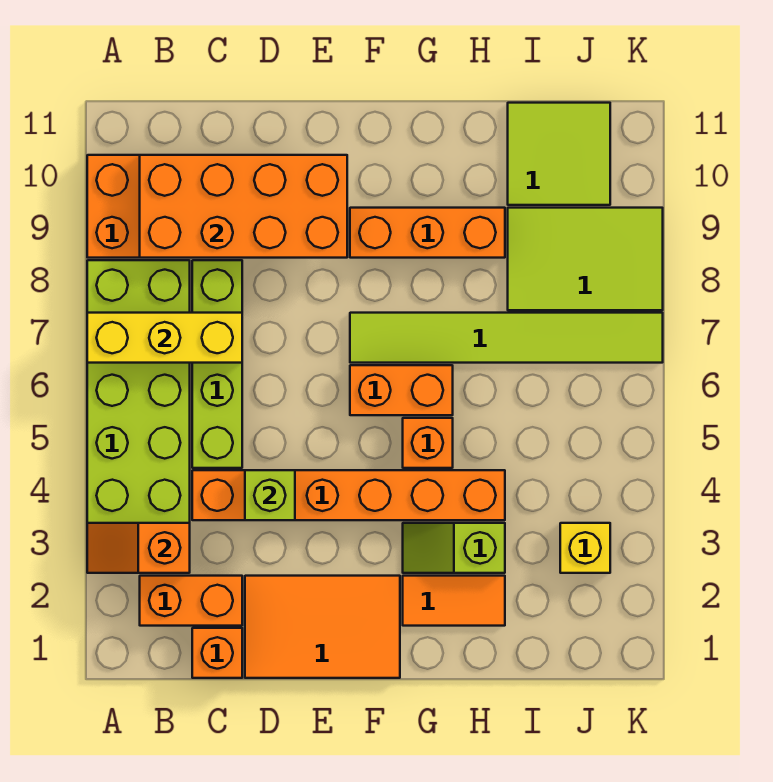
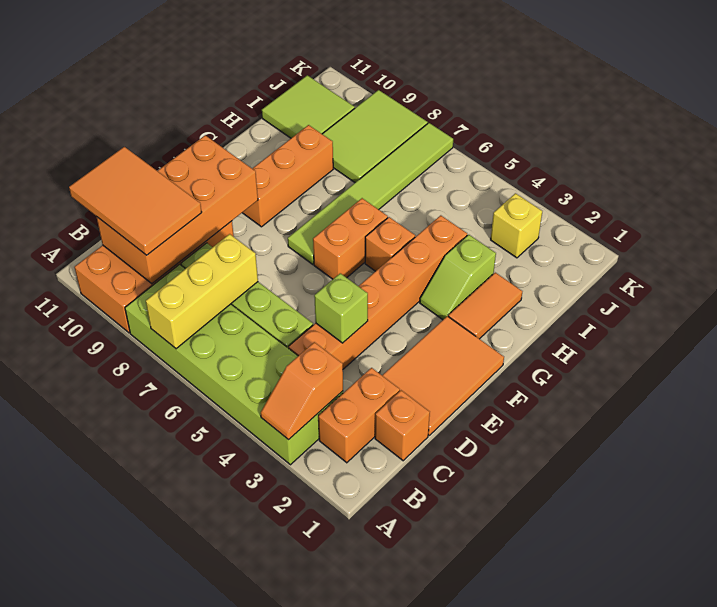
none -> orange 2x3 tile [69,147,202,255]

